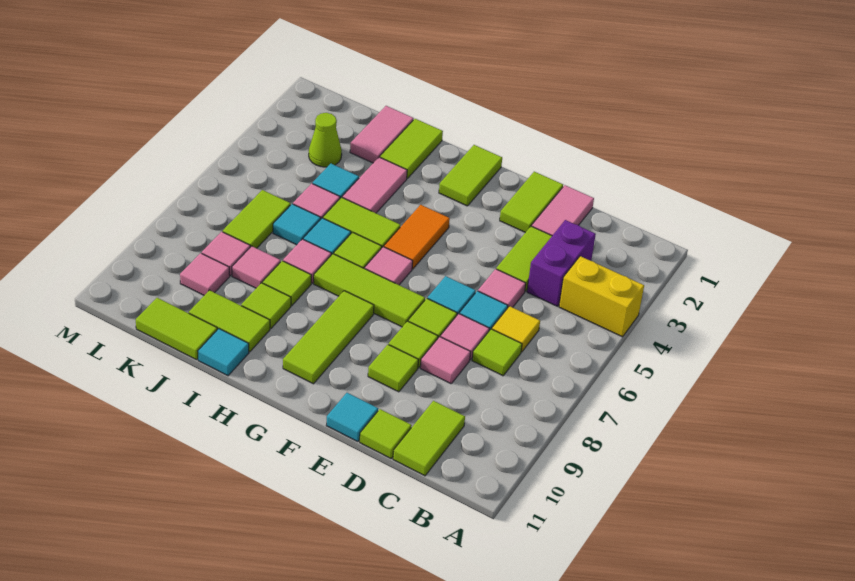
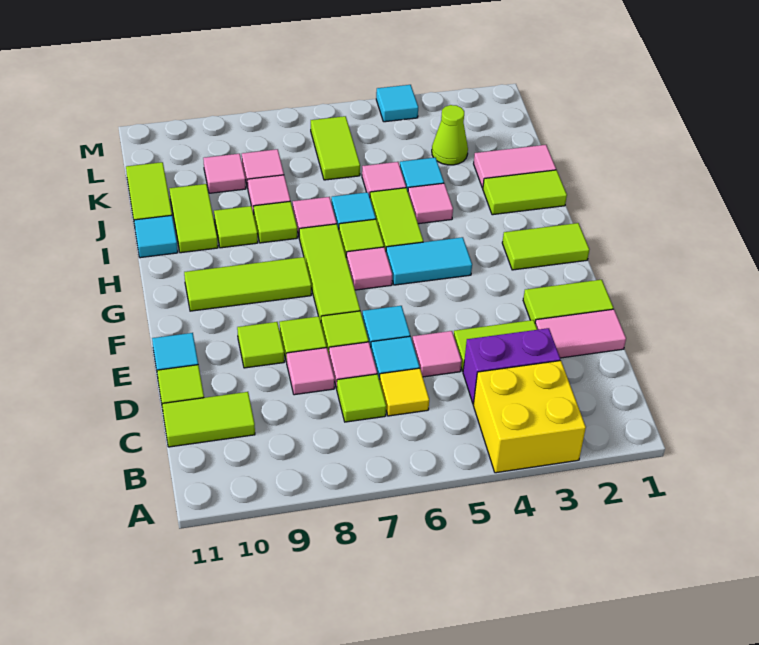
yellow 1x2 brick [559,256,644,337] -> yellow 2x2 brick [473,361,586,473]
orange 1x2 tile [384,205,450,269] -> cyan 1x2 tile [386,237,472,285]
pink 1x2 tile [342,157,407,213] -> pink 1x1 tile [408,183,453,224]
cyan 1x1 tile [273,204,321,245] -> cyan 1x1 tile moved to [376,85,418,122]
lime 1x2 tile [223,190,291,248] -> lime 1x2 tile turned to [311,116,360,180]

